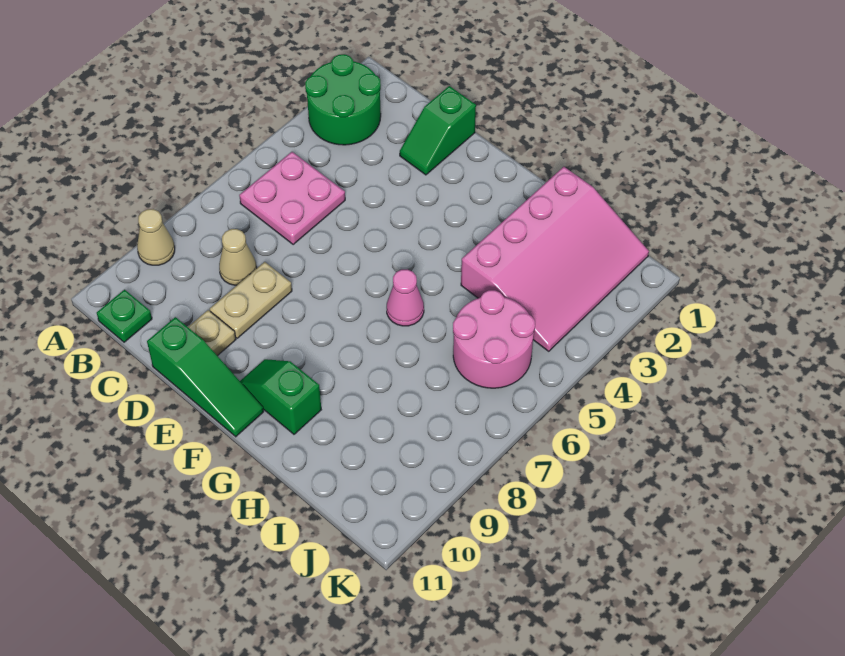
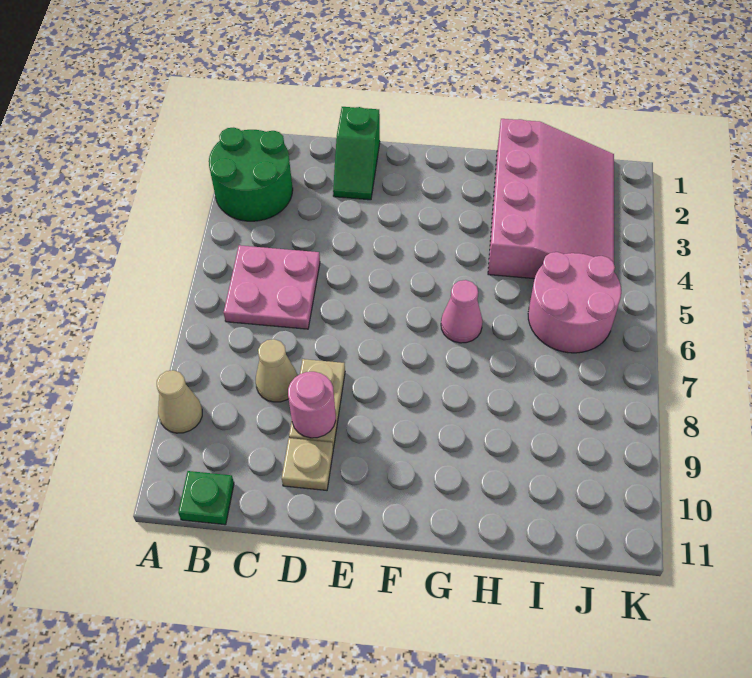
none -> pink 1x1 round brick [288,372,336,438]
green 1x3 slope [147,317,264,437] -> none
green 1x2 slope [240,359,321,434] -> none

